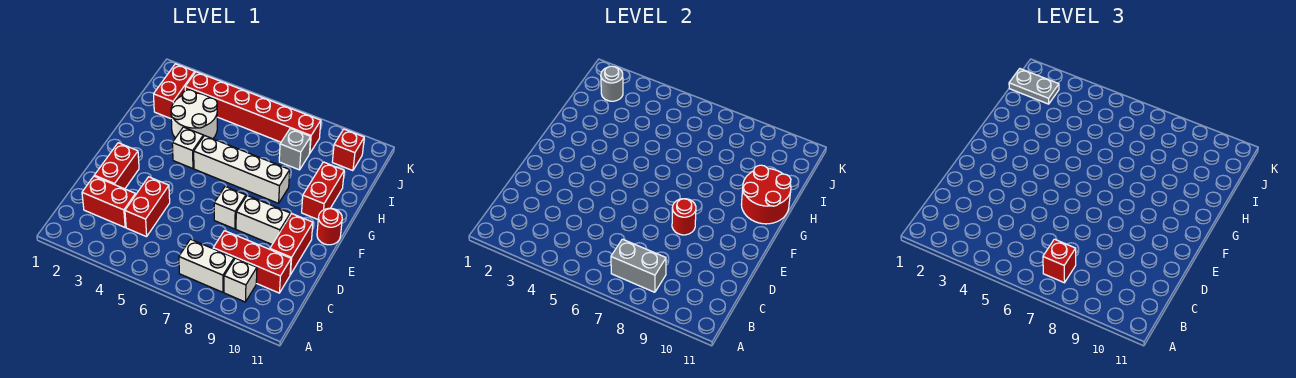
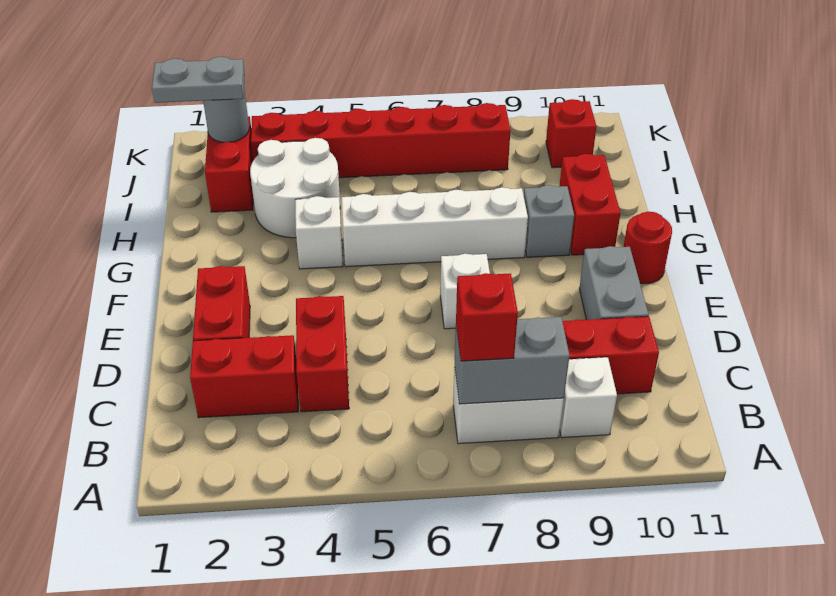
red 1x2 brick [270,214,313,275] -> grey 1x2 brick [579,246,649,320]
white 1x2 brick [236,196,290,244] -> none
red 1x1 round brick [672,199,696,235] -> none
red 2x2 round brick [741,165,791,224] -> none
grey 1x1 brick [279,128,311,170] -> grey 1x1 brick moved to [524,185,574,257]

